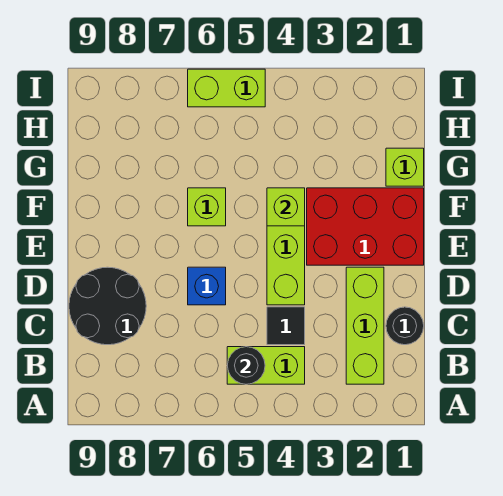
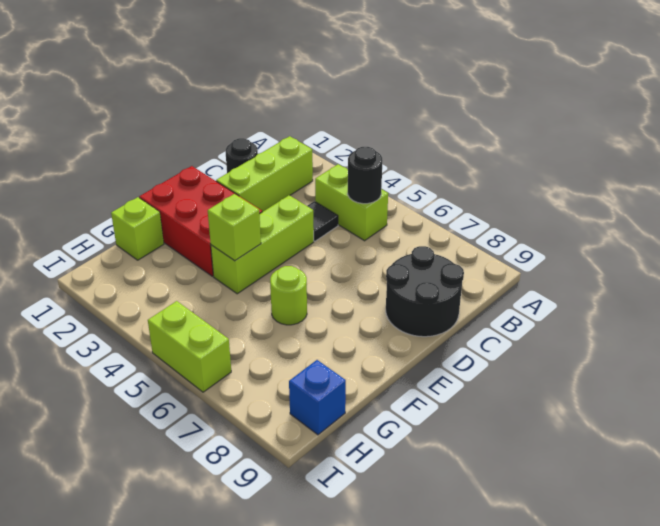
blue 1x1 brick [188,267,226,305] -> blue 1x1 brick moved to [289,360,346,435]
lime 1x1 brick [188,188,226,226] -> lime 1x1 round brick [270,266,307,325]

